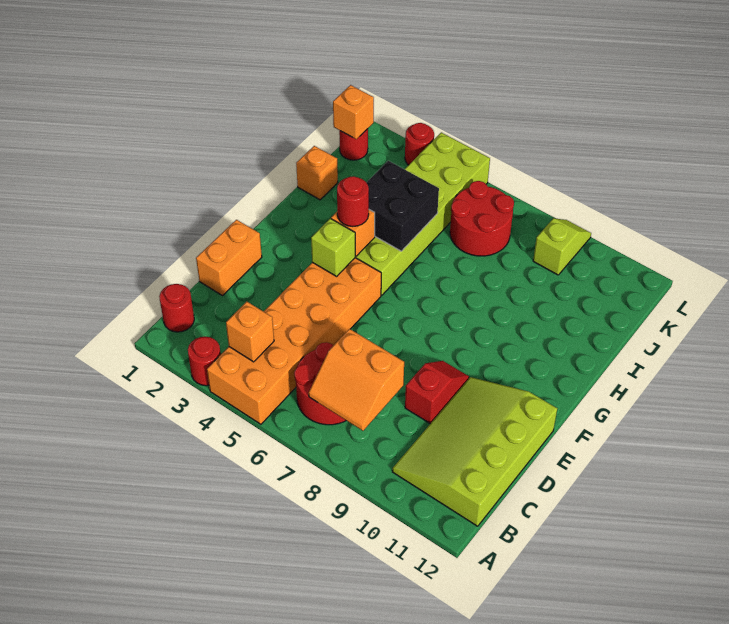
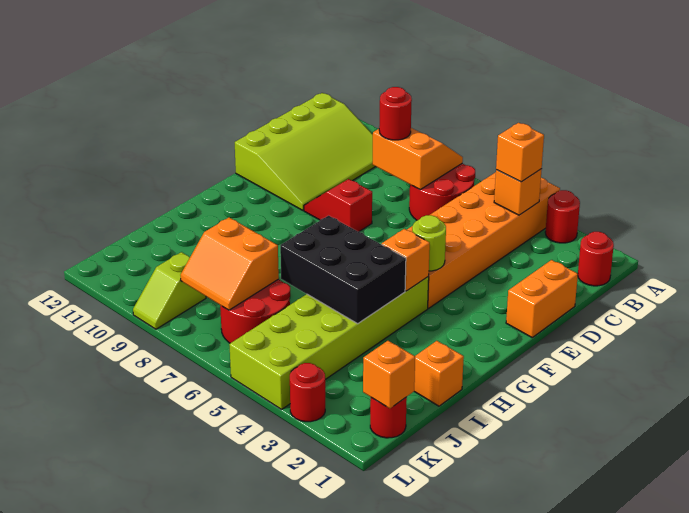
none -> orange 1x1 brick [496,123,544,182]
red 1x2 slope [405,361,469,424] -> red 1x2 slope turned to [304,179,372,232]
lime 1x1 brick [311,218,355,276] -> lime 1x1 round brick [412,215,446,271]
red 1x1 round brick [337,176,369,226] -> red 1x1 round brick moved to [379,87,412,140]
black 2x2 brick [366,161,439,251] -> black 2x3 brick [280,216,406,324]
none -> orange 2x2 slope [181,217,279,310]

